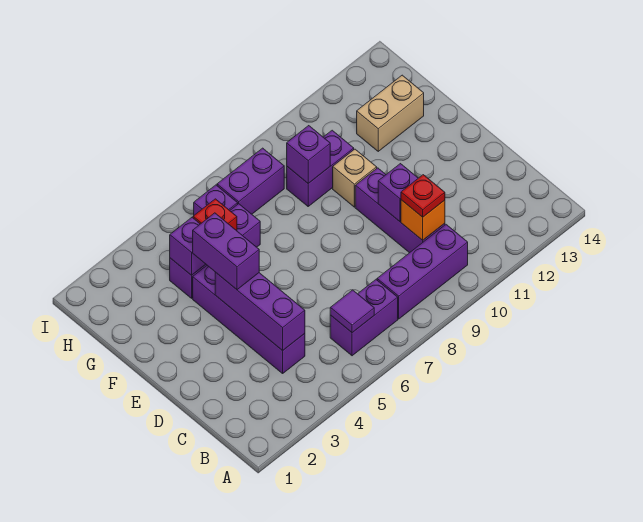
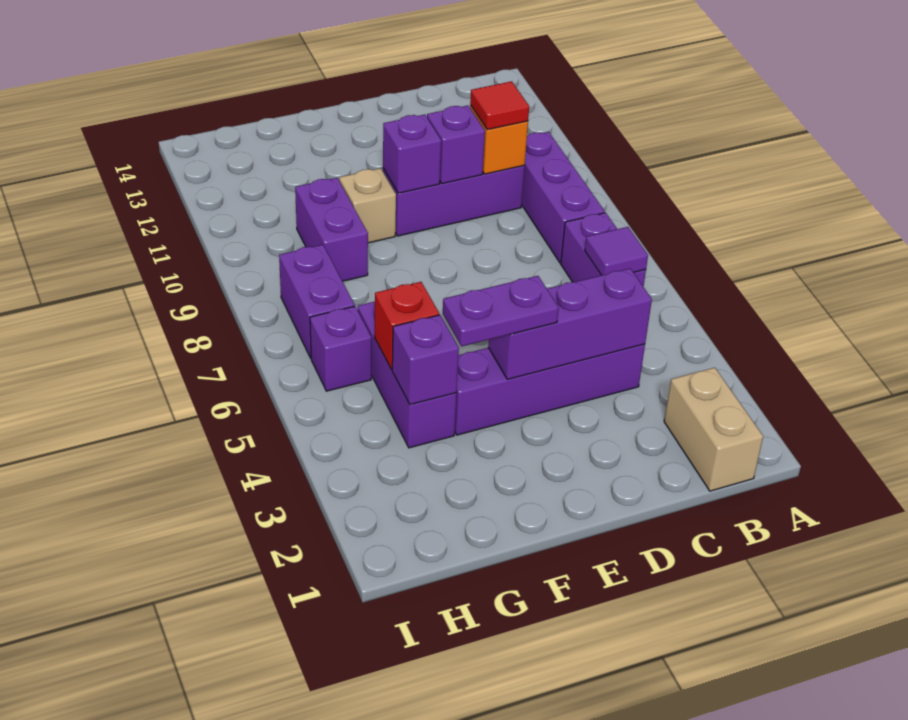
red 1x1 plate [401,175,445,217] -> red 1x1 tile [470,81,529,130]
purple 1x2 brick [193,213,259,290] -> purple 1x2 plate [443,276,559,346]
purple 1x1 brick [287,126,330,183] -> purple 1x1 brick moved to [383,115,441,193]
tan 1x2 brick [357,75,424,151] -> tan 1x2 brick moved to [664,368,763,491]

